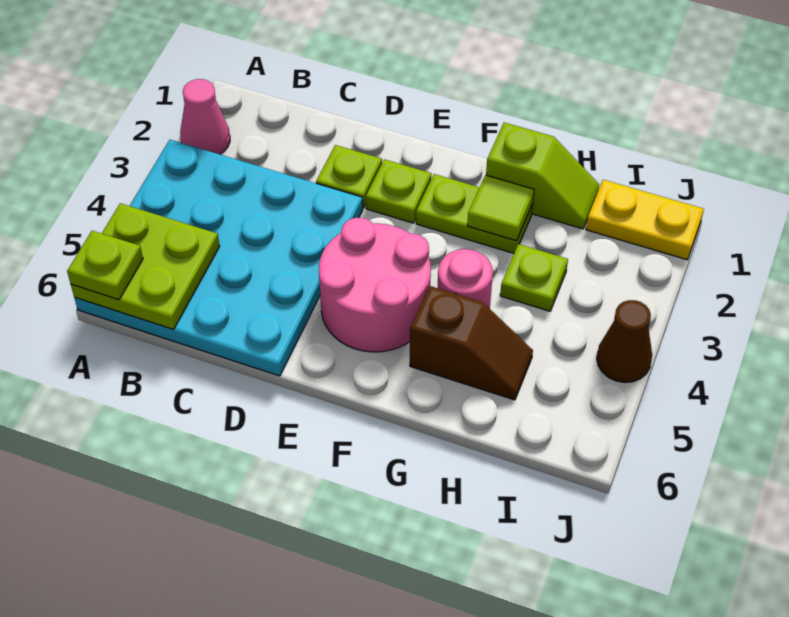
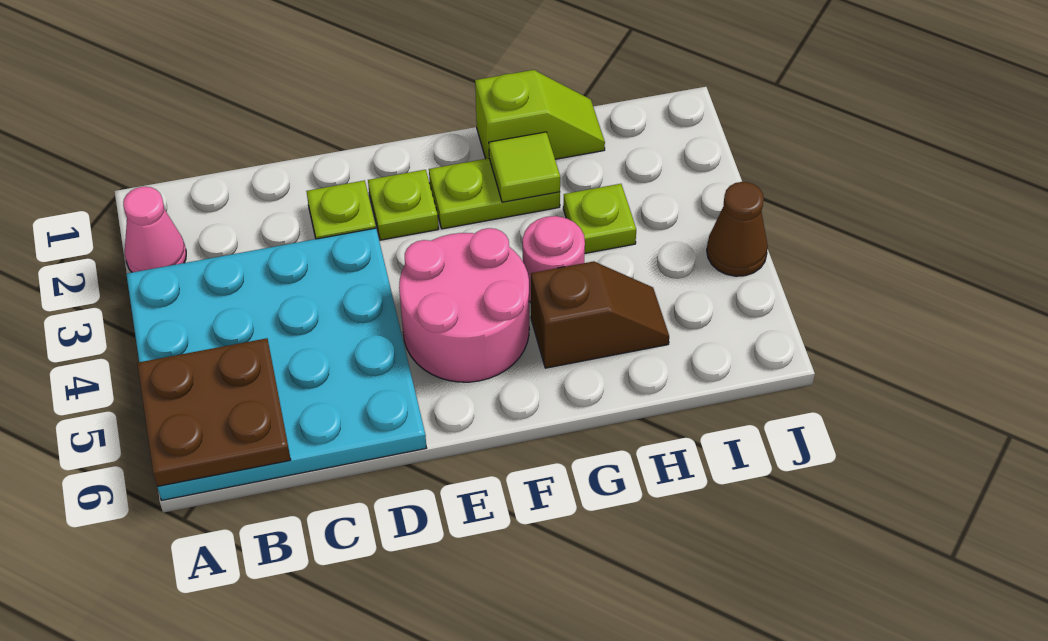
lime 2x2 plate [71,203,220,329] -> brown 2x2 plate [137,338,291,487]
lime 1x1 plate [67,231,143,300] -> none
yellow 1x2 plate [586,180,704,260] -> none

